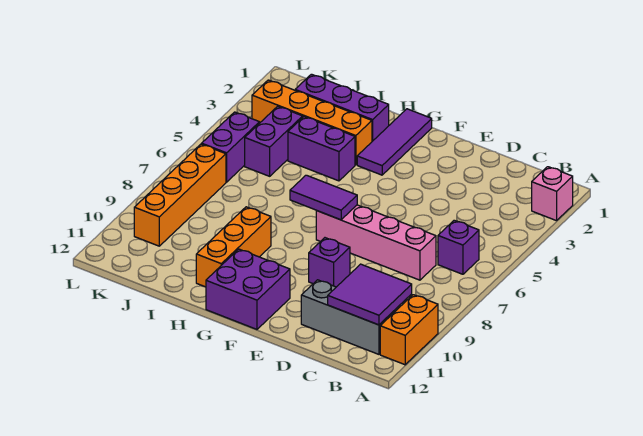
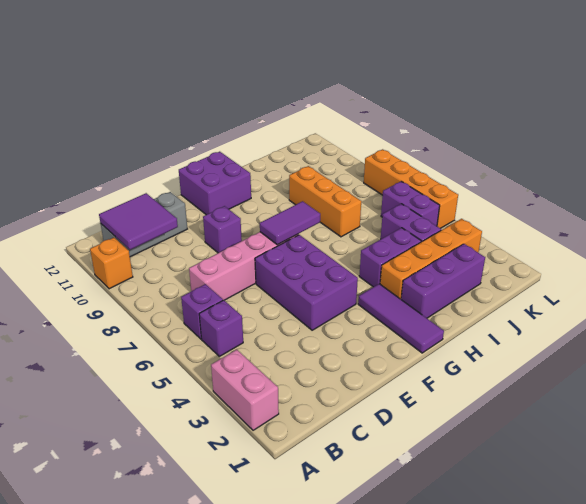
pink 1x1 brick [532,167,573,221] -> pink 1x2 brick [211,350,279,430]
orange 1x2 brick [380,295,438,365] -> orange 1x1 brick [90,238,133,289]
none -> purple 1x1 brick [199,300,243,356]
none -> purple 2x3 brick [255,235,358,330]
orange 1x3 brick [196,207,271,287] -> orange 1x3 brick moved to [289,166,361,237]
orange 1x4 brick [134,144,226,246] -> orange 1x4 brick moved to [364,149,458,228]

